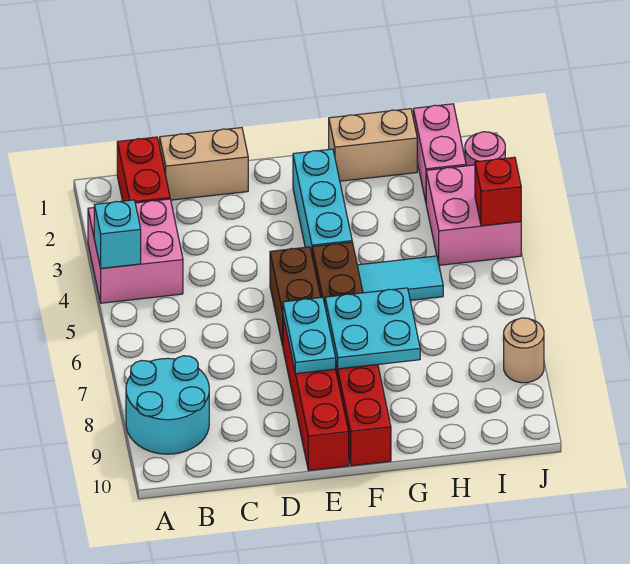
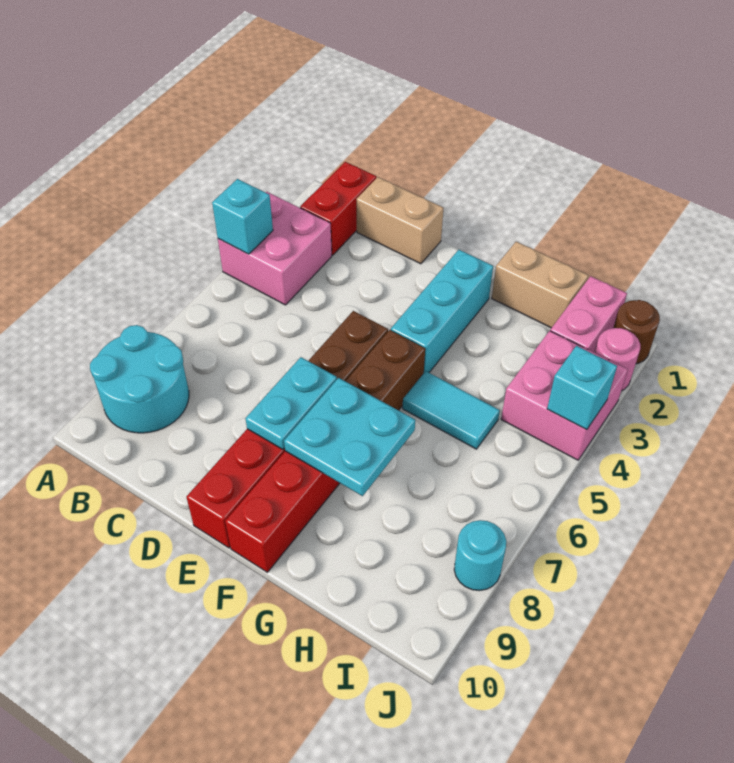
none -> brown 1x1 round brick [613,300,660,364]
red 1x1 brick [475,157,521,226] -> cyan 1x1 brick [547,346,617,430]
tan 1x1 round brick [504,318,544,383] -> cyan 1x1 round brick [454,520,506,591]

